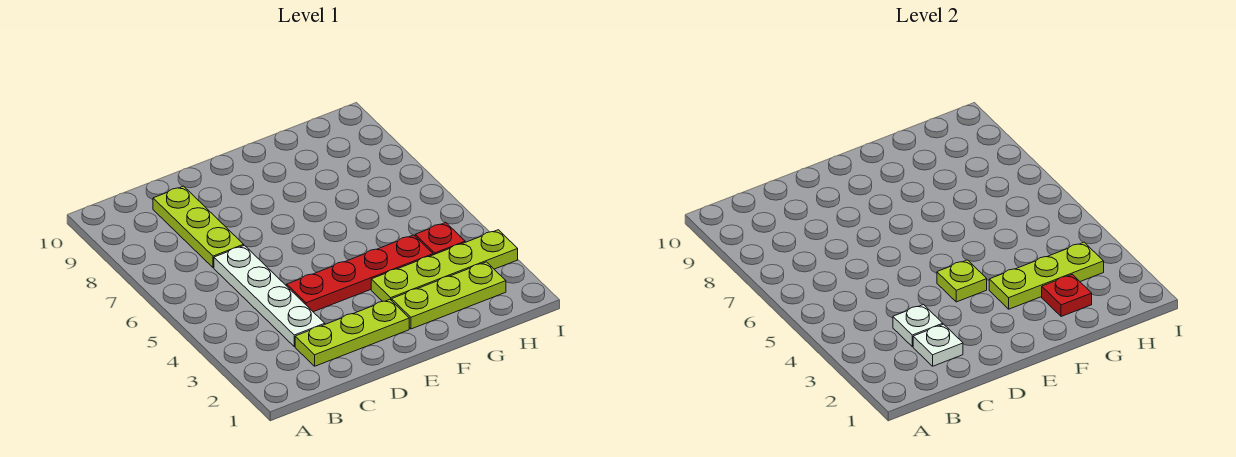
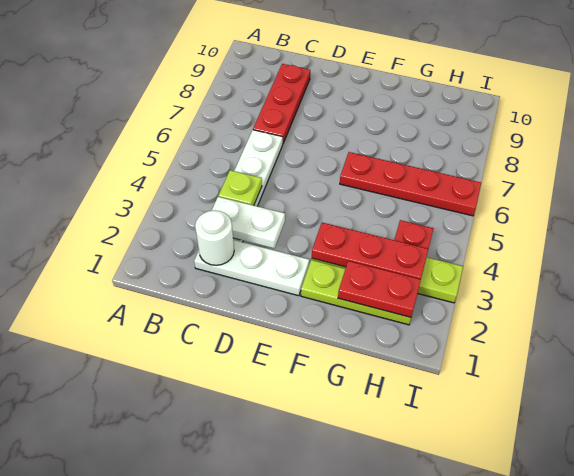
lime 1x3 plate [295,300,409,366] -> white 1x3 plate [194,240,309,296]
white 1x1 plate [913,324,963,366] -> white 1x1 round brick [195,210,234,265]
white 1x1 plate [893,305,943,347] -> white 1x2 plate [212,197,285,248]
lime 1x3 plate [153,186,244,268] -> red 1x3 plate [253,64,310,143]
red 1x4 plate [287,235,433,312] -> red 1x4 plate moved to [340,152,481,216]
lime 1x1 plate [937,260,987,302] -> lime 1x1 plate moved to [218,170,262,205]
lime 1x3 plate [989,242,1104,309] -> red 1x3 plate [312,223,428,279]
red 1x1 plate [1042,274,1092,317] -> red 1x2 plate [338,261,421,317]

